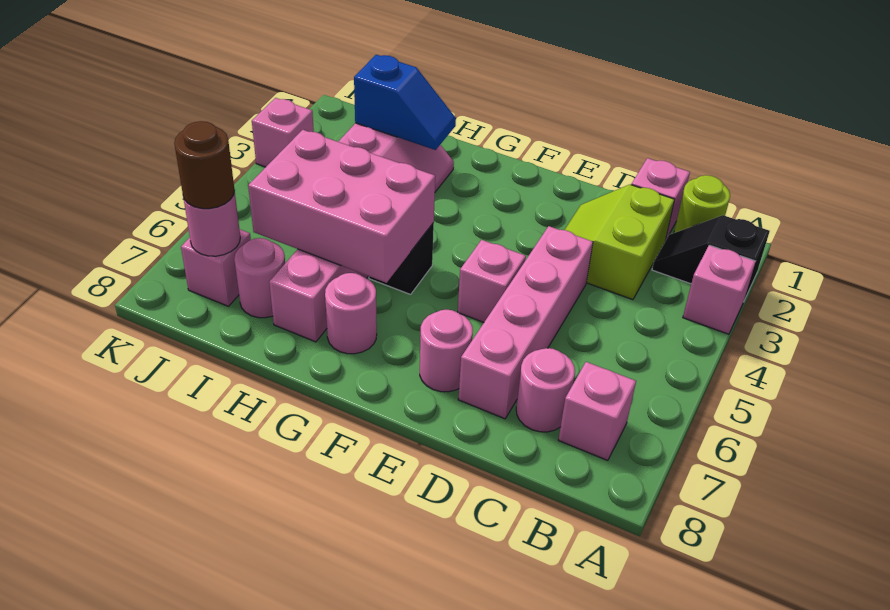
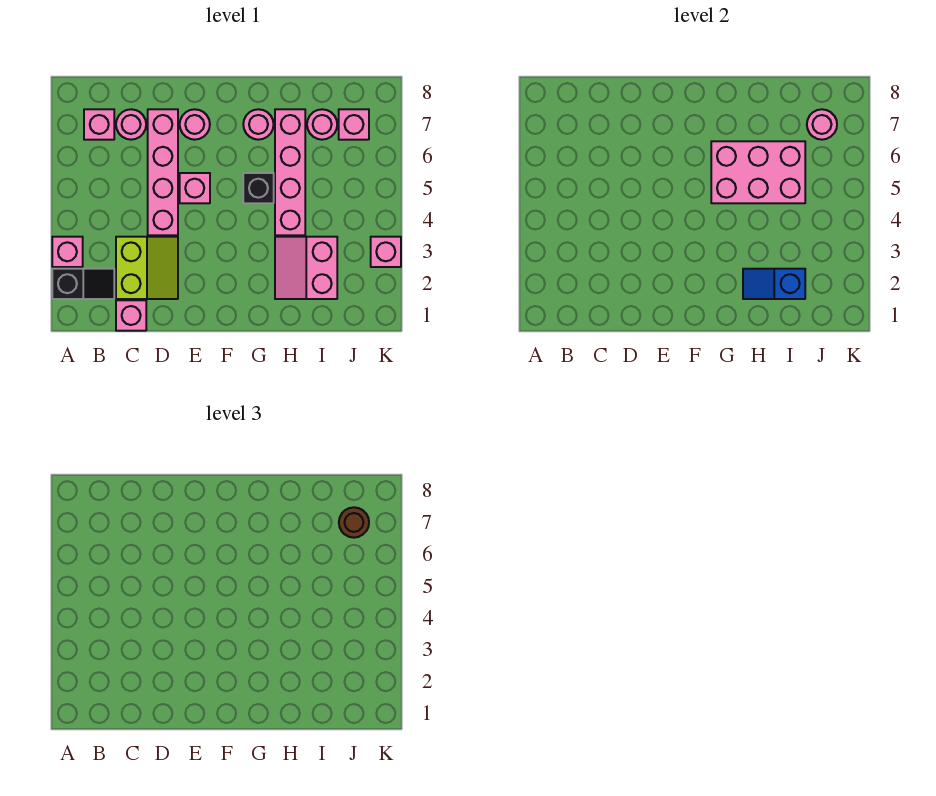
lime 1x1 round brick [674,175,730,233] -> none

